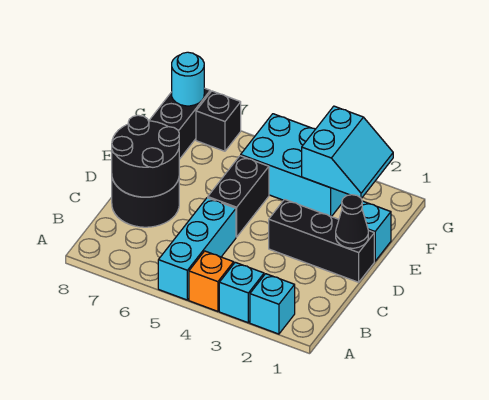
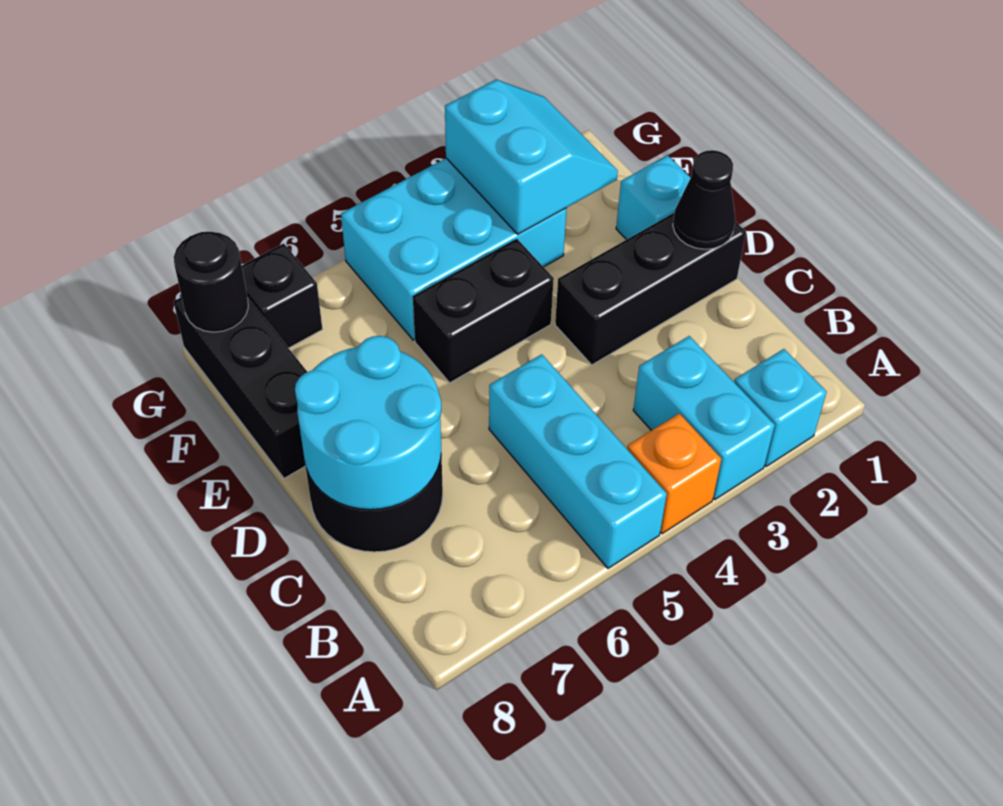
cyan 1x1 brick [219,262,264,323] -> cyan 1x2 brick [633,336,775,500]
black 2x2 round brick [112,115,179,197] -> cyan 2x2 round brick [295,336,441,510]
black 1x2 brick [208,156,269,237] -> black 1x2 brick turned to [413,239,554,383]
cyan 1x1 round brick [172,52,204,106] -> black 1x1 round brick [174,232,248,332]

